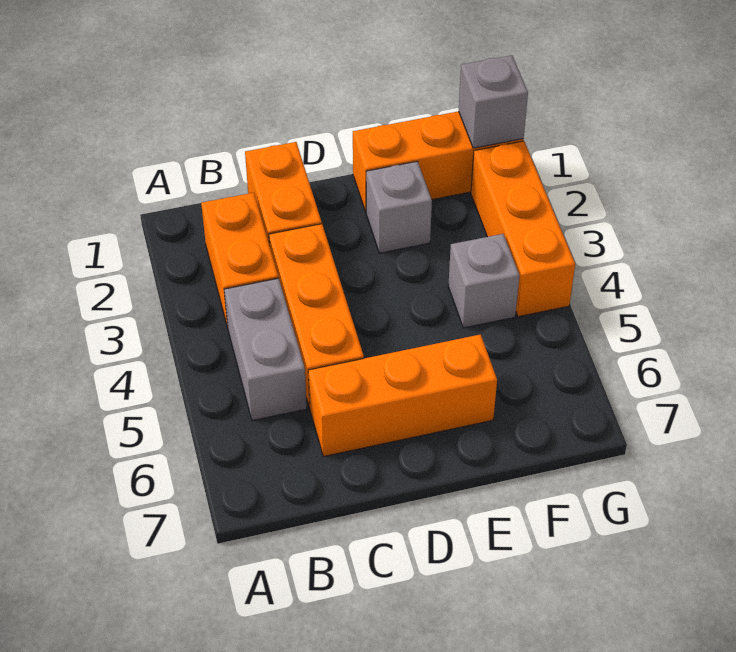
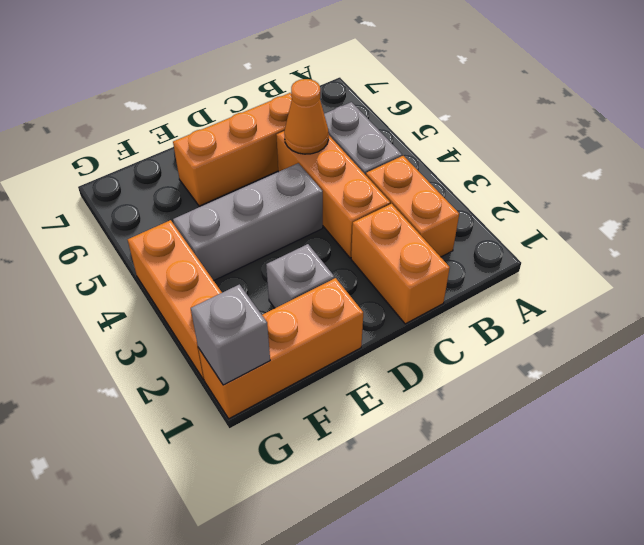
none -> orange 1x1 cone [284,79,329,154]
grey 1x1 brick [448,234,520,328] -> grey 1x3 brick [173,163,323,281]

